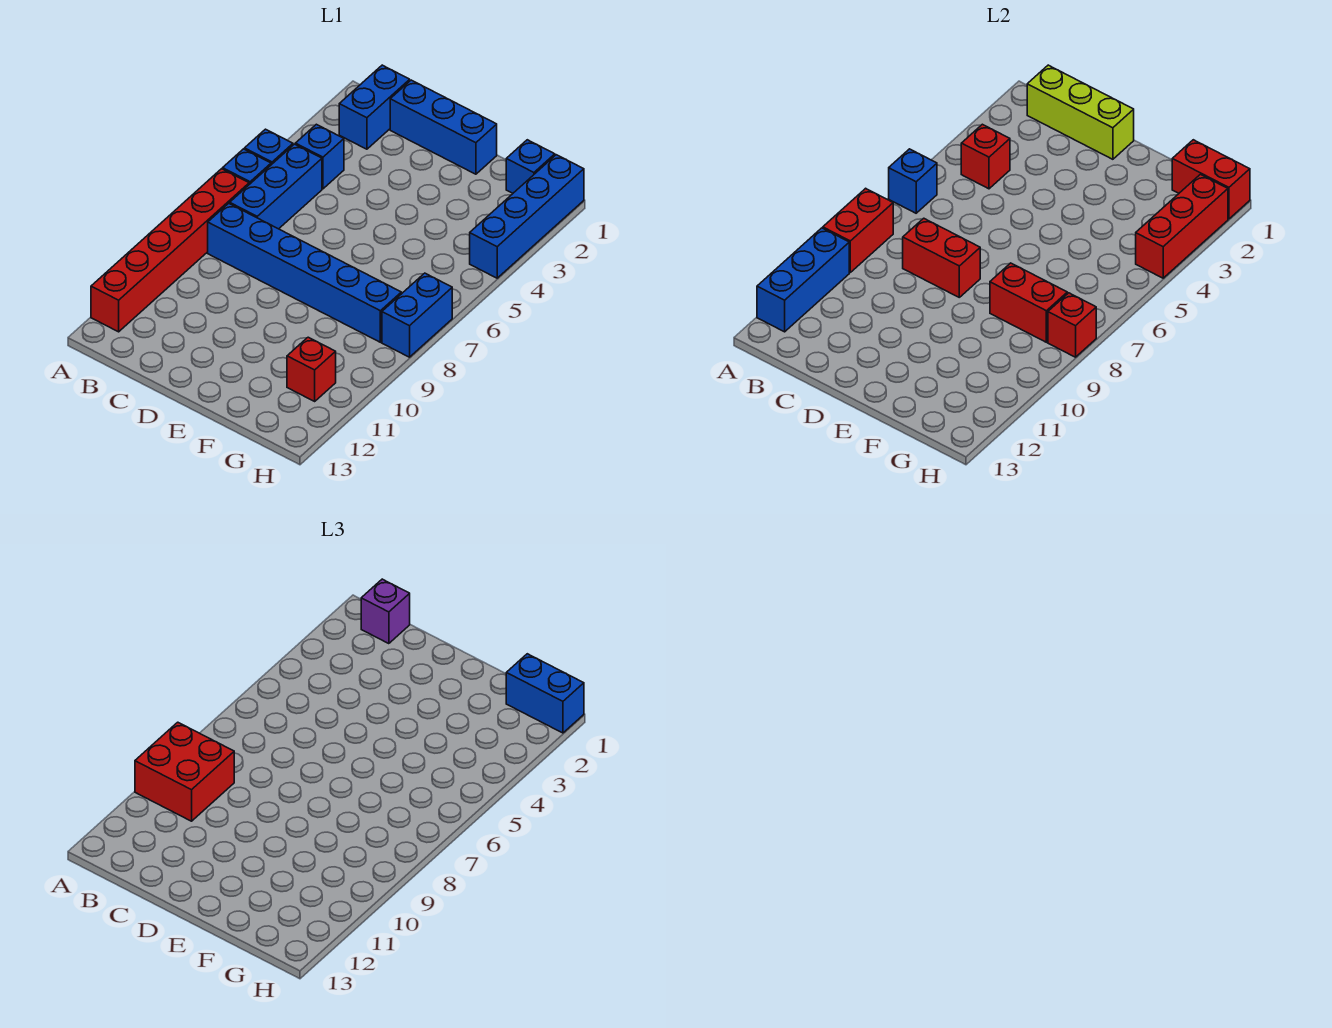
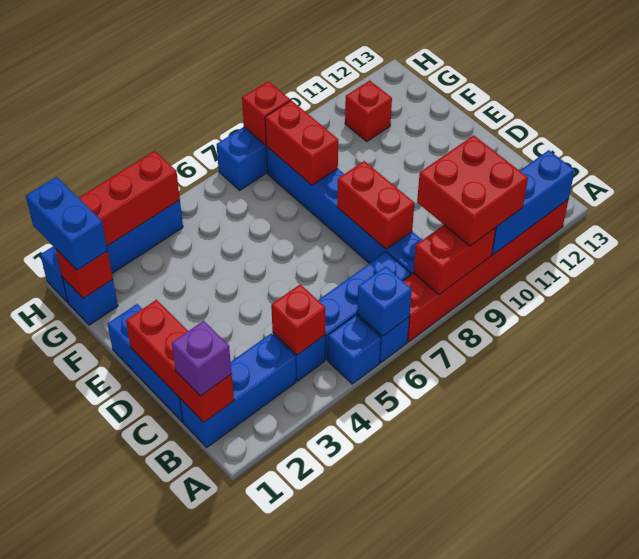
blue 1x2 brick [339,65,410,149] -> blue 1x3 brick [180,334,296,447]
lime 1x3 brick [1027,65,1134,159] -> red 1x3 brick [126,300,234,422]
red 1x2 brick [1172,140,1250,219] -> red 1x1 brick [56,249,113,298]

